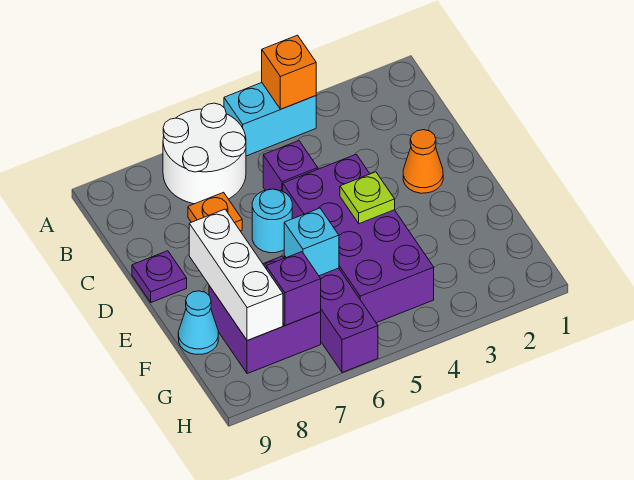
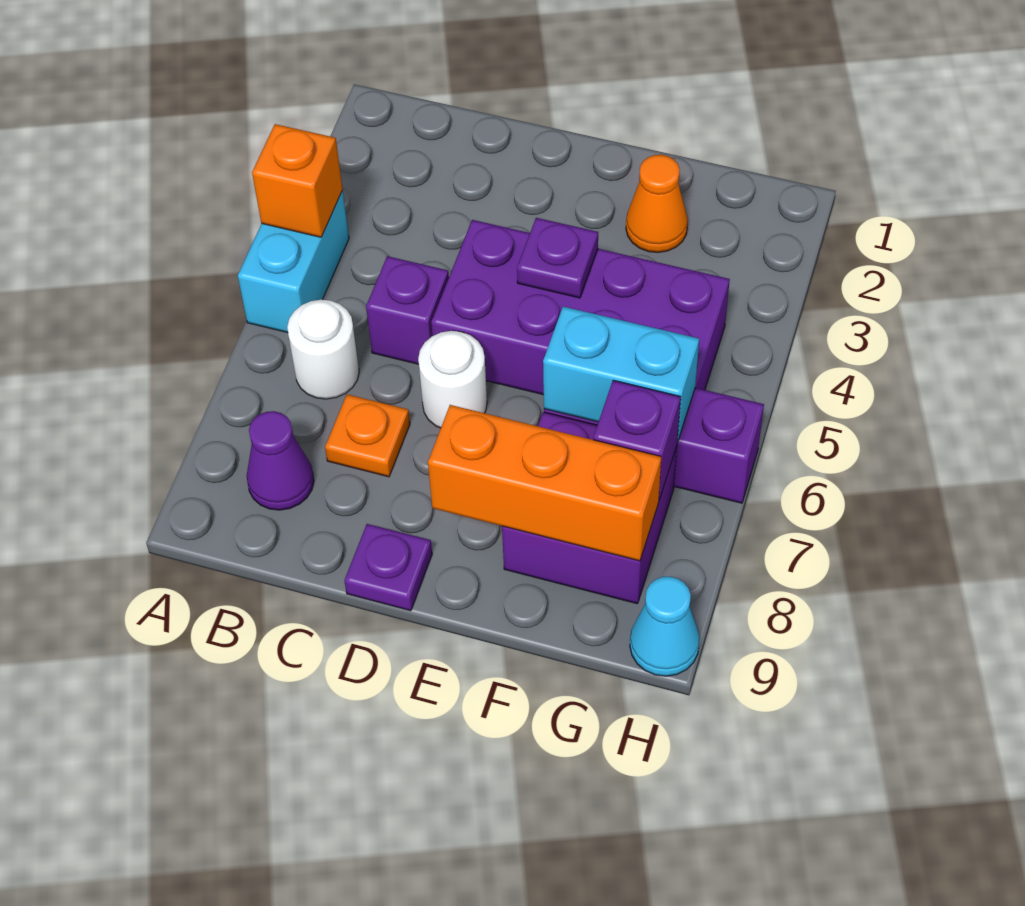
white 2x2 round brick [163,103,246,204] -> white 1x1 round brick [287,300,359,399]
none -> purple 1x1 cone [247,411,314,510]
orange 1x1 cone [403,130,443,193] -> orange 1x1 cone moved to [626,155,688,252]
cyan 1x1 round brick [252,189,292,253] -> white 1x1 round brick [418,331,487,428]
lime 1x1 plate [340,172,395,224] -> purple 1x1 plate [517,218,598,298]
white 1x3 brick [189,209,283,341] -> orange 1x3 brick [428,405,661,561]
cyan 1x1 brick [284,208,339,276] -> cyan 1x2 brick [543,307,699,441]
cyan 1x1 cone [178,291,218,354] -> cyan 1x1 cone moved to [630,577,700,676]

